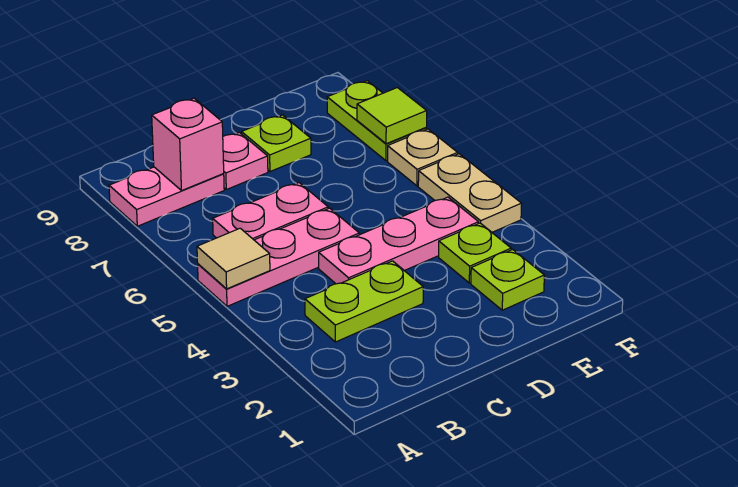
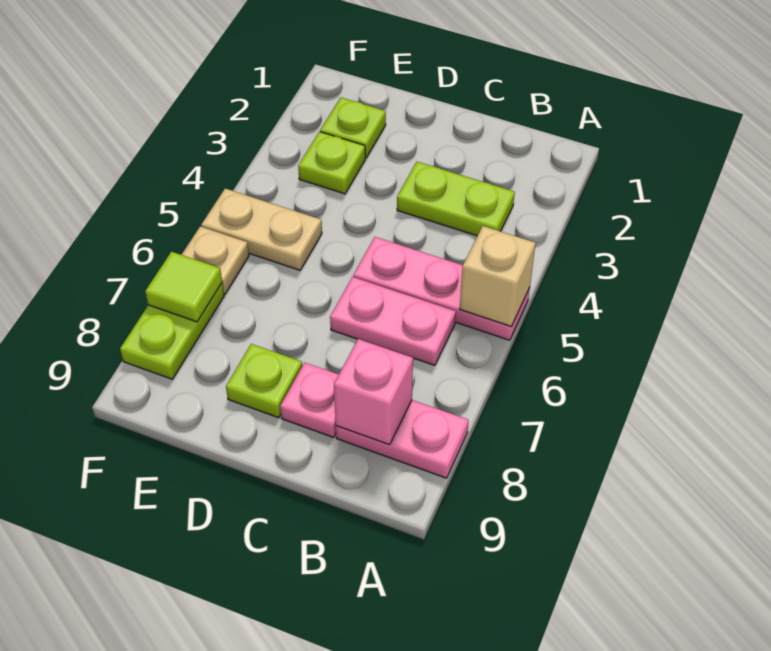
tan 1x1 tile [197,228,270,289] -> tan 1x1 brick [460,226,536,326]
pink 1x3 plate [319,197,479,284] -> none
tan 1x2 plate [418,154,522,232] -> tan 1x2 plate turned to [201,189,322,270]

